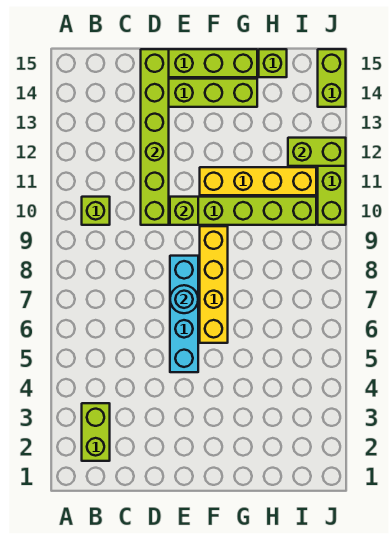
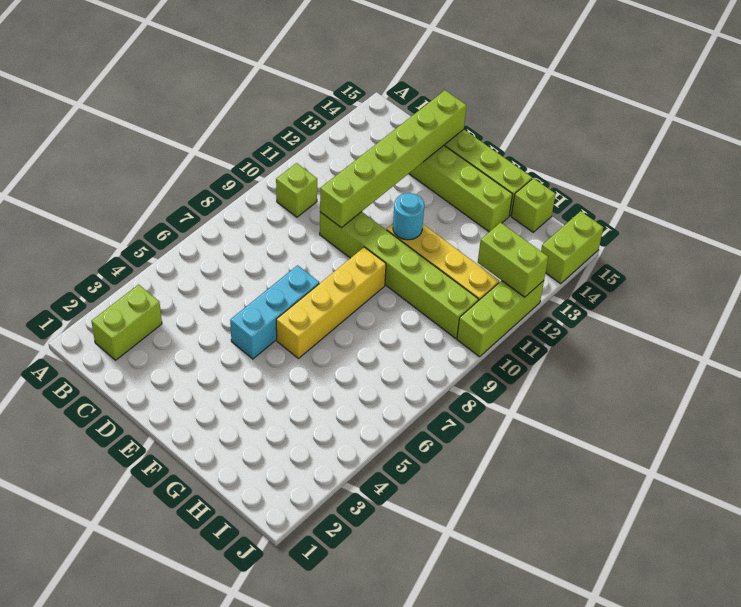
cyan 1x4 brick [170,256,198,372] -> cyan 1x3 brick [230,265,319,359]
cyan 1x1 round brick [170,285,198,313] -> cyan 1x1 round brick moved to [393,193,424,240]
lime 1x1 brick [170,197,198,225] -> none

